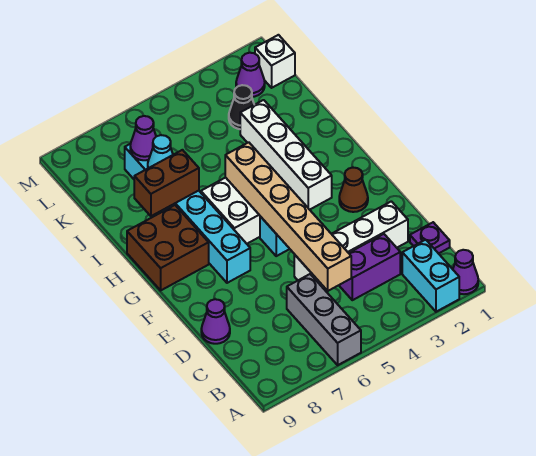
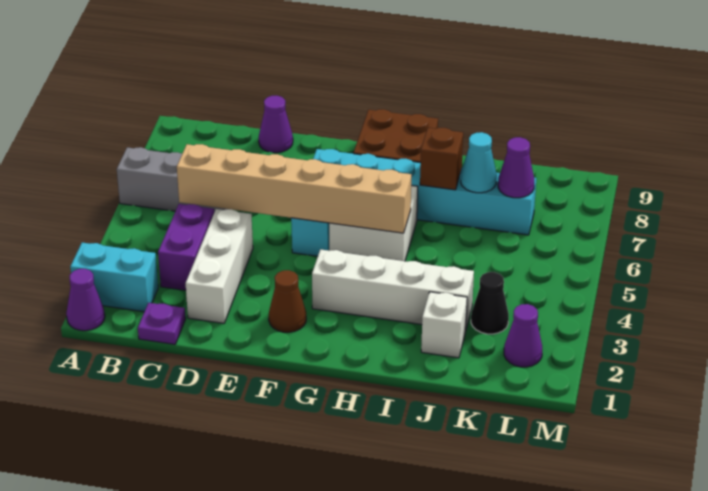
white 1x4 brick [294,201,408,288] -> white 1x3 brick [186,209,253,323]
brown 1x2 brick [134,150,199,216] -> brown 1x1 brick [420,128,463,190]
white 1x1 brick [255,35,295,88] -> white 1x1 brick moved to [421,292,467,358]

